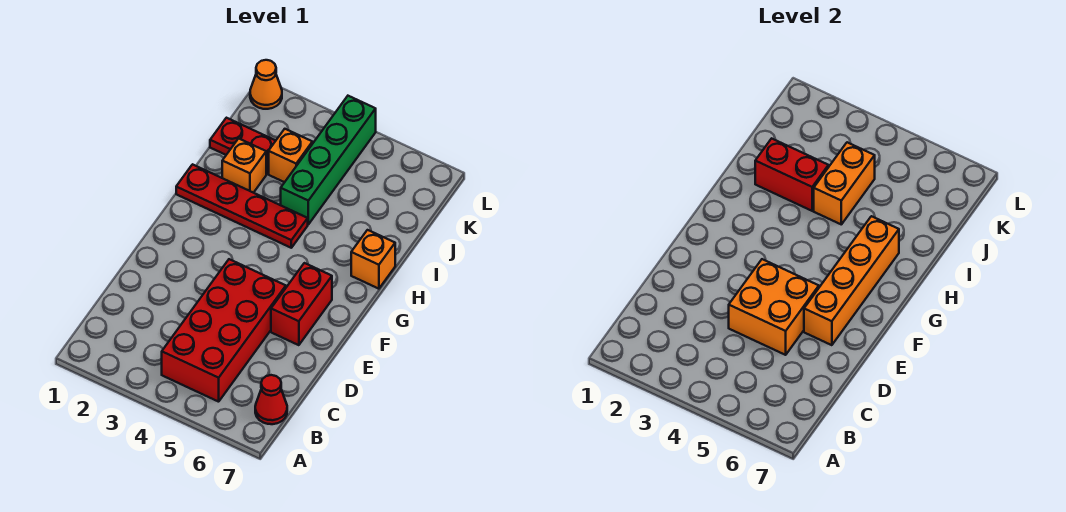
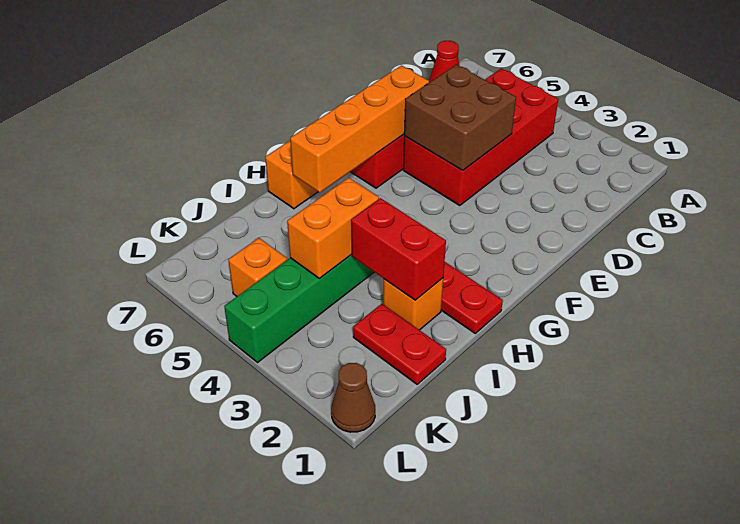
orange 2x2 brick [729,259,819,355] -> brown 2x2 brick [404,65,516,171]
orange 1x1 brick [269,129,312,182] -> orange 1x1 brick moved to [228,238,287,296]
orange 1x1 cone [250,60,282,109] -> brown 1x1 cone [331,363,375,432]

